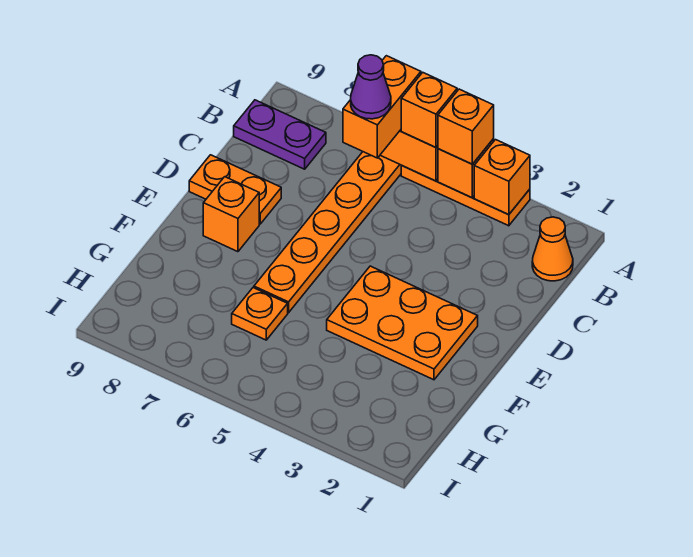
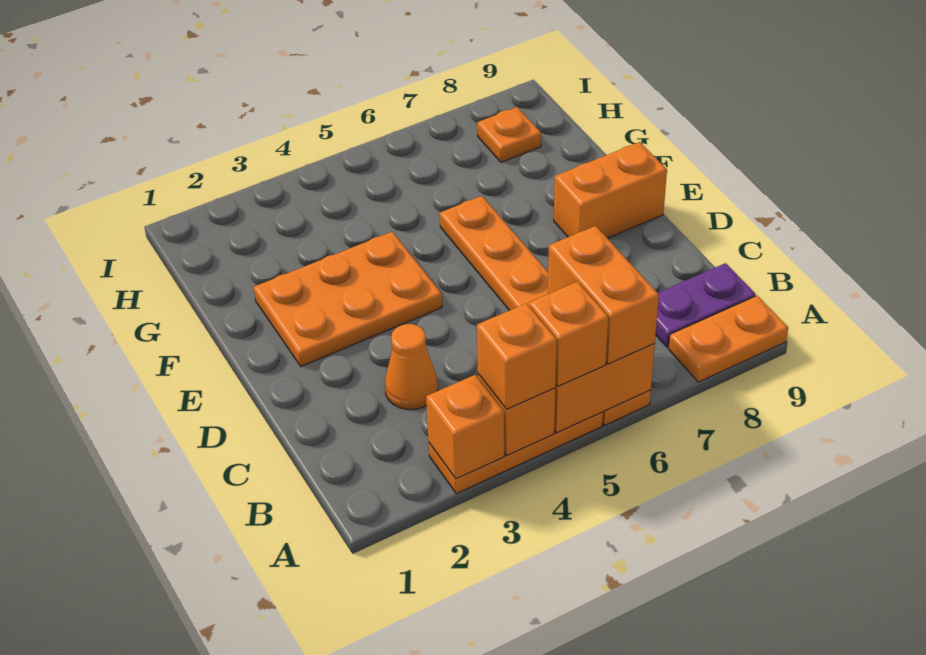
orange 1x1 cone [532,217,573,281] -> orange 1x1 cone moved to [385,324,438,410]
purple 1x1 cone [351,55,391,119] -> none
orange 1x2 plate [189,155,281,224] -> orange 1x2 plate moved to [668,296,788,382]
orange 1x1 brick [203,177,259,252] -> orange 1x2 brick [554,142,667,238]
orange 1x1 plate [232,288,288,340] -> orange 1x1 plate moved to [477,107,541,162]

